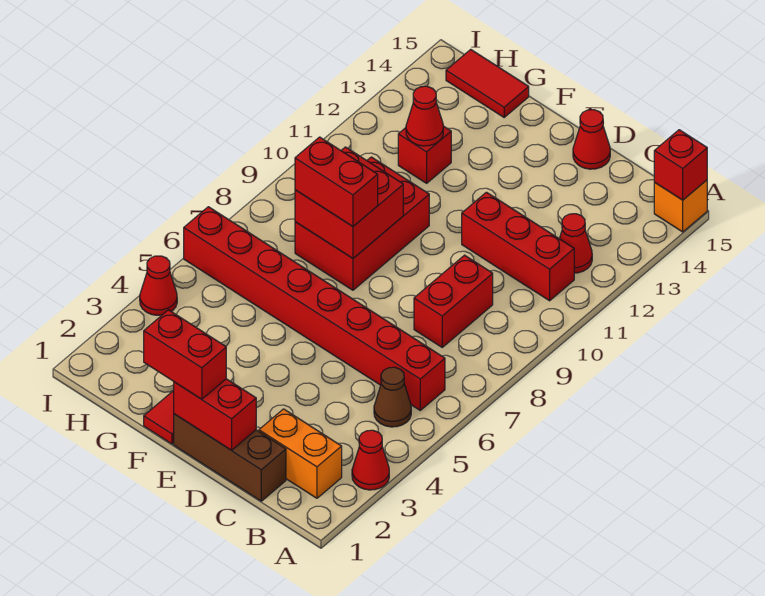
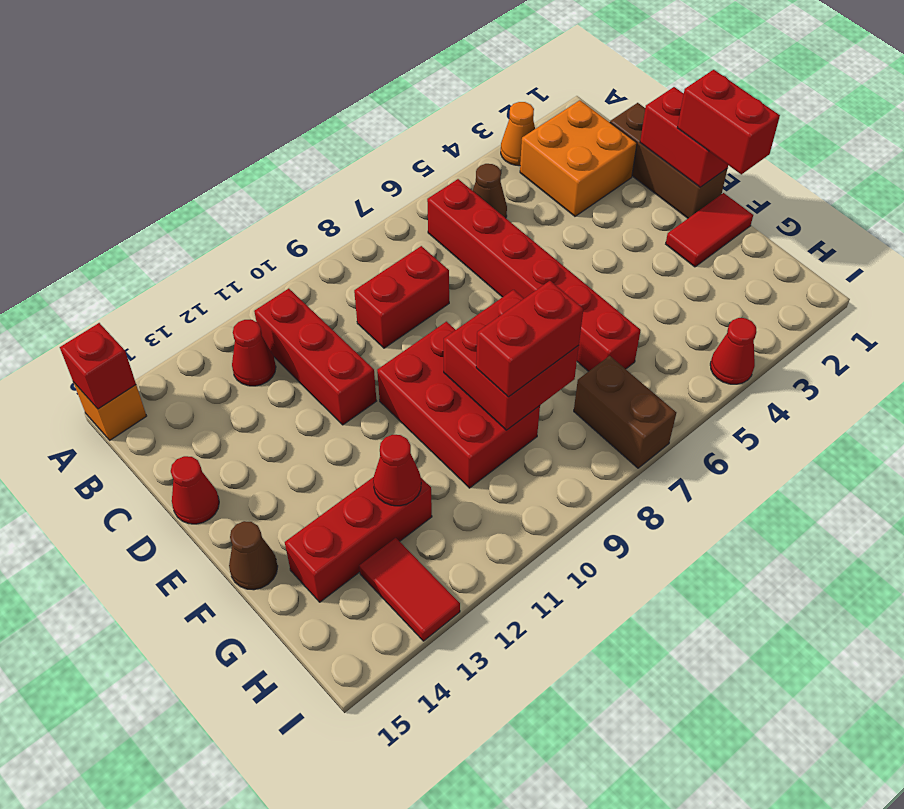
red 1x1 cone [352,430,389,490] -> orange 1x1 cone [501,102,535,166]
orange 1x2 brick [259,409,342,498] -> orange 2x2 brick [520,100,637,216]
red 1x8 brick [184,207,445,410] -> red 1x6 brick [427,179,641,371]
red 2x3 brick [295,157,429,290] -> red 2x3 brick turned to [377,322,540,488]
red 1x2 brick [295,137,378,226] -> red 1x2 brick turned to [476,281,583,397]
none -> brown 1x1 cone [229,521,278,590]
red 1x1 brick [398,126,451,183] -> red 1x3 brick [285,477,432,602]
red 1x2 tile [446,49,529,117] -> red 1x2 tile moved to [359,538,460,641]
none -> brown 1x2 brick [574,356,676,468]

